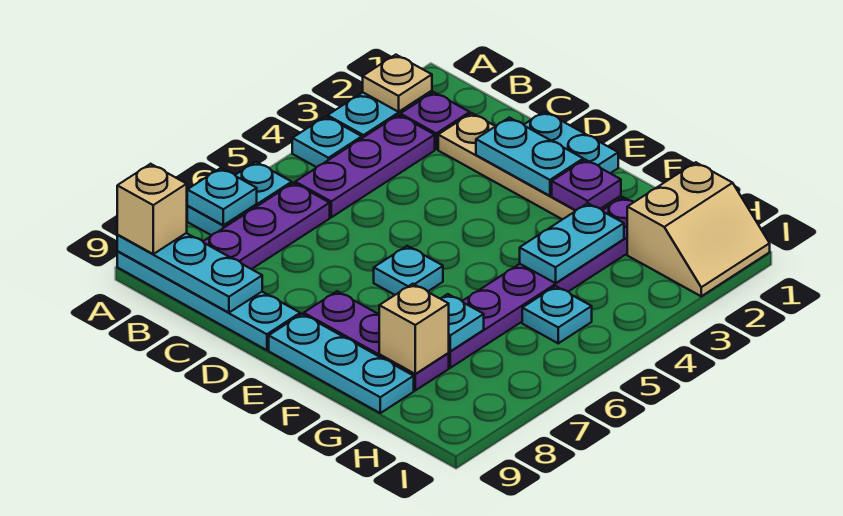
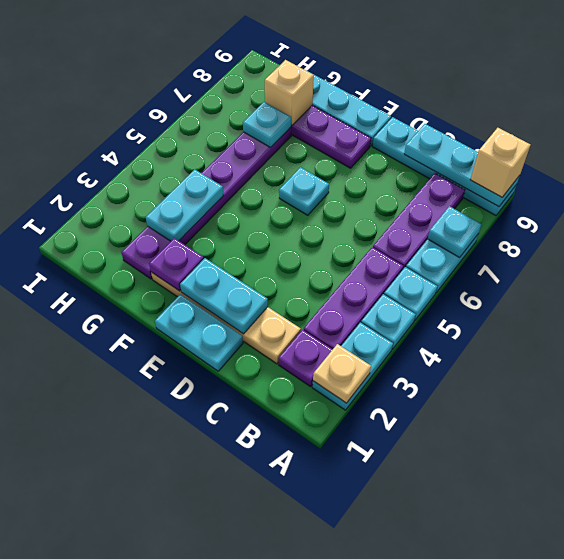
tan 2x2 slope [627,162,770,296] -> none
cyan 1x1 plate [522,286,592,343] -> cyan 1x1 plate moved to [384,267,437,320]

